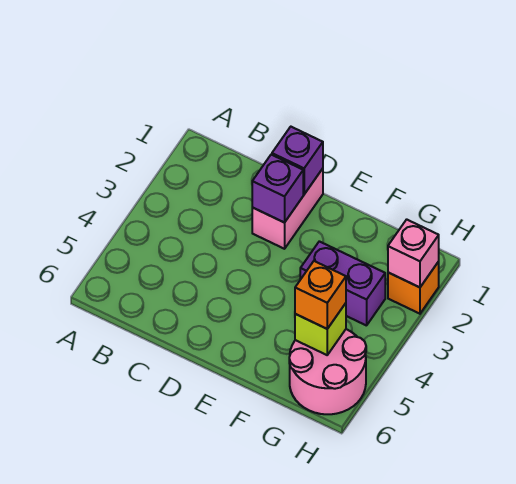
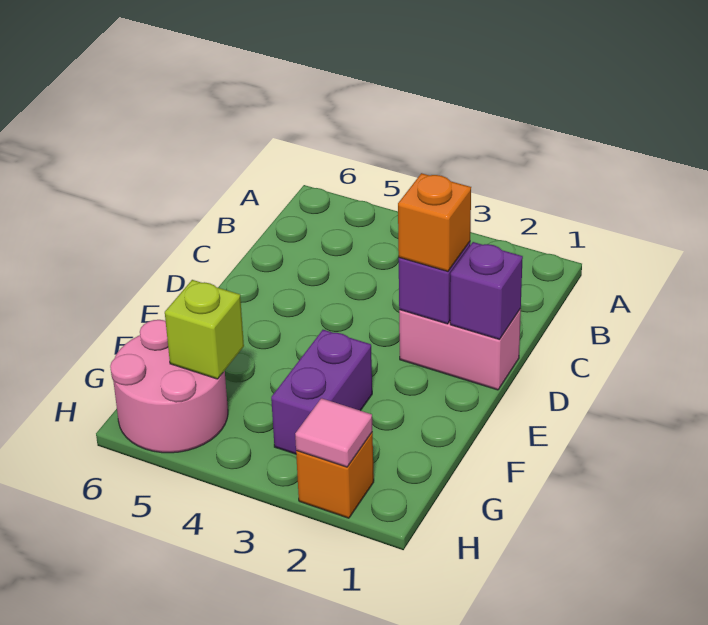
orange 1x1 brick [295,261,346,329] -> orange 1x1 brick moved to [398,173,471,271]
pink 1x1 brick [388,219,439,287] -> pink 1x1 tile [295,398,372,467]

